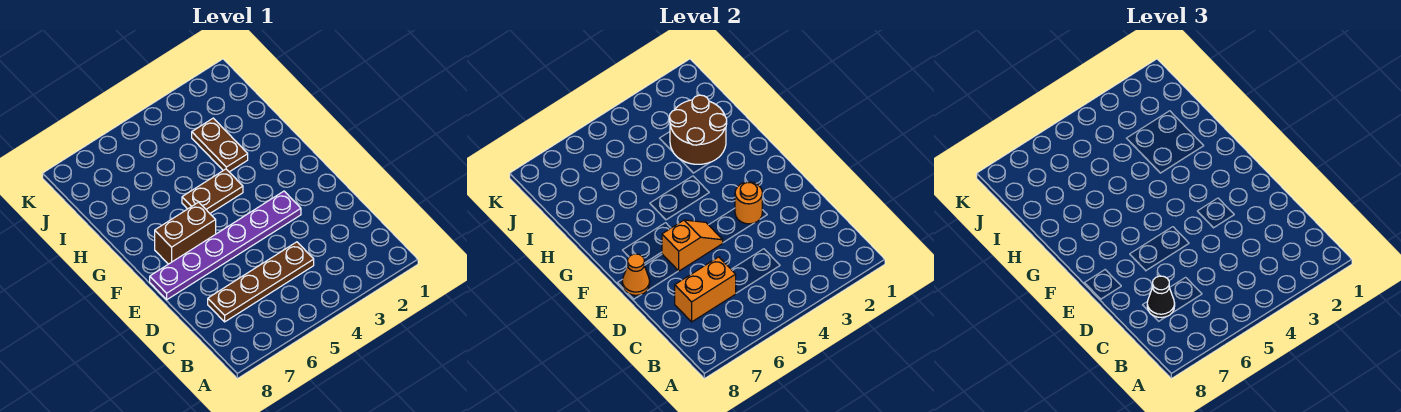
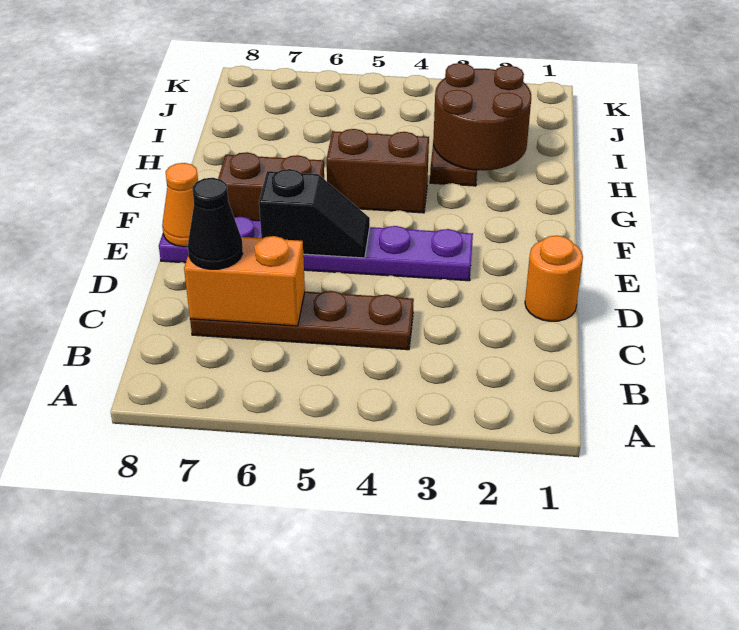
orange 1x1 round brick [735,182,762,224] -> orange 1x1 round brick moved to [525,236,583,321]
orange 1x2 slope [662,220,723,271] -> black 1x2 slope [259,169,370,258]
brown 1x2 plate [182,169,243,213] -> brown 1x2 brick [327,129,429,213]

